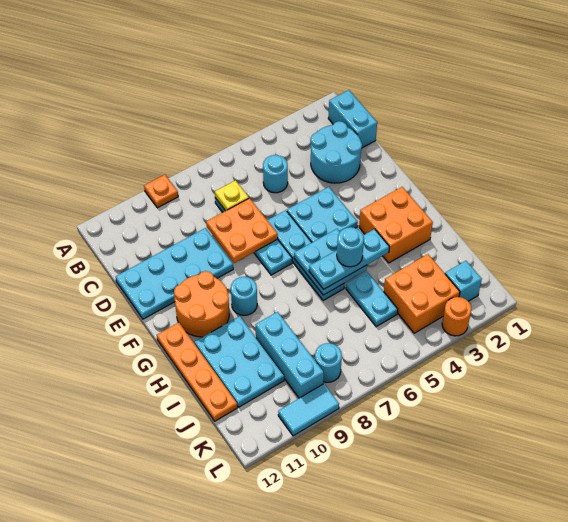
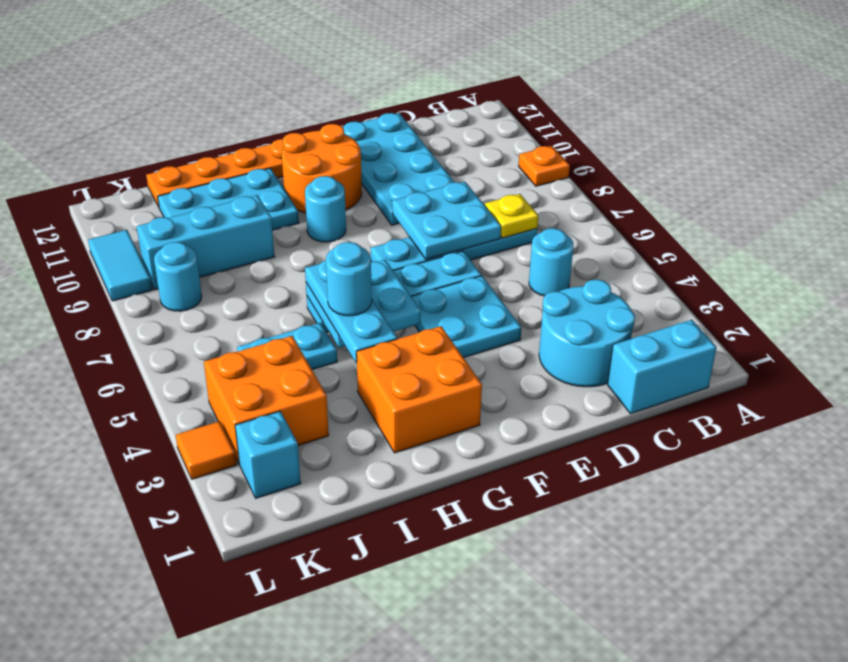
orange 2x2 plate [206,198,278,263] -> cyan 2x2 plate [392,182,501,260]
orange 1x1 round brick [442,297,471,336] -> orange 1x1 tile [176,421,237,479]

